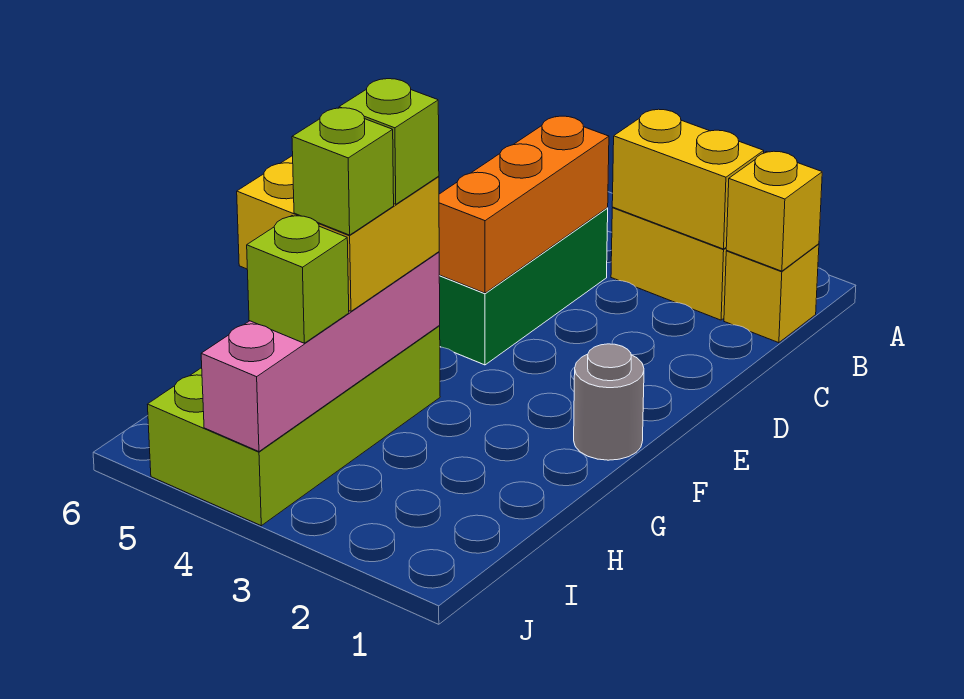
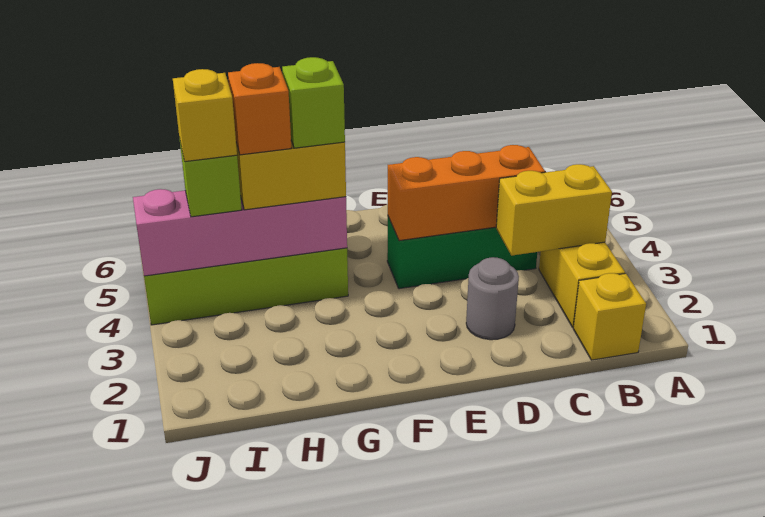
yellow 1x1 brick [726,151,822,271] -> yellow 1x1 brick moved to [173,69,237,162]
yellow 1x2 brick [612,109,764,249] -> yellow 1x2 brick turned to [496,164,612,256]
grey 1x1 round brick [574,344,644,460] -> grey 1x1 round brick moved to [466,257,519,340]
lime 1x1 brick [292,108,394,235] -> orange 1x1 brick [228,63,291,155]

